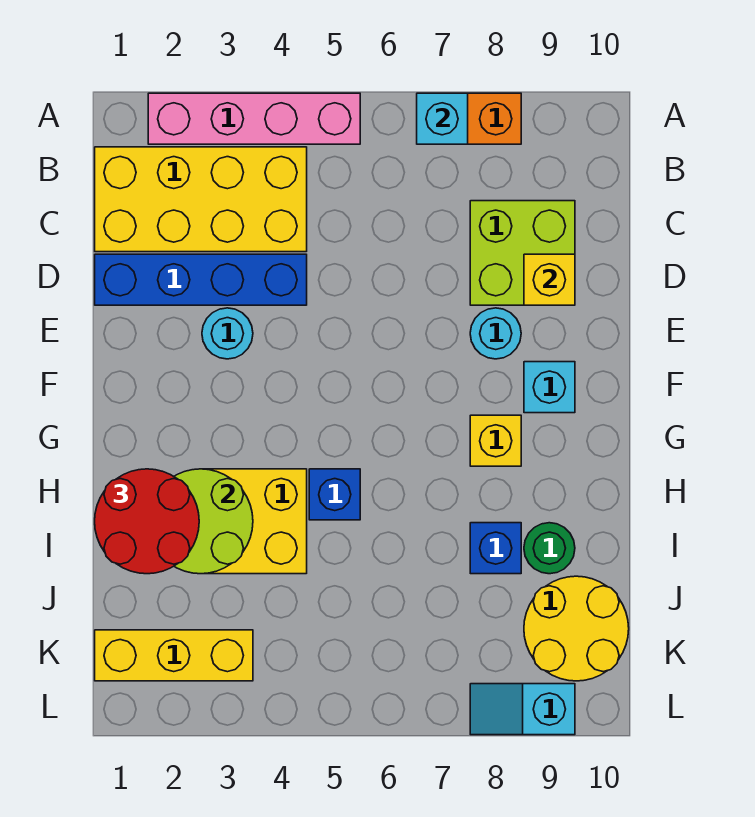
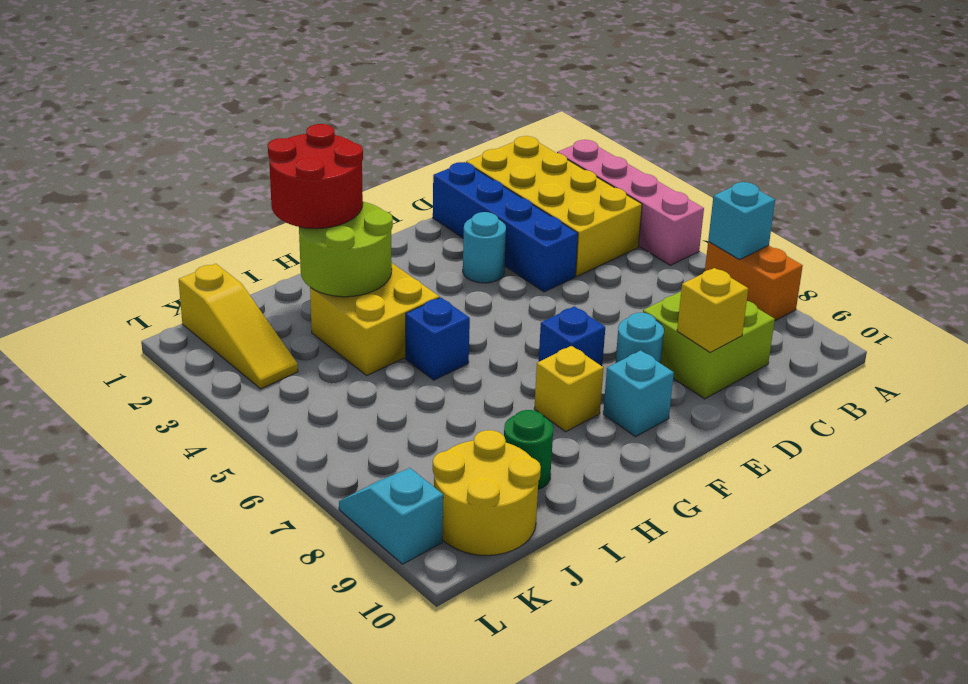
blue 1x1 brick [470,523,521,574] -> blue 1x1 brick moved to [539,306,605,366]
yellow 1x3 brick [95,630,253,681] -> yellow 1x3 slope [179,264,298,389]

